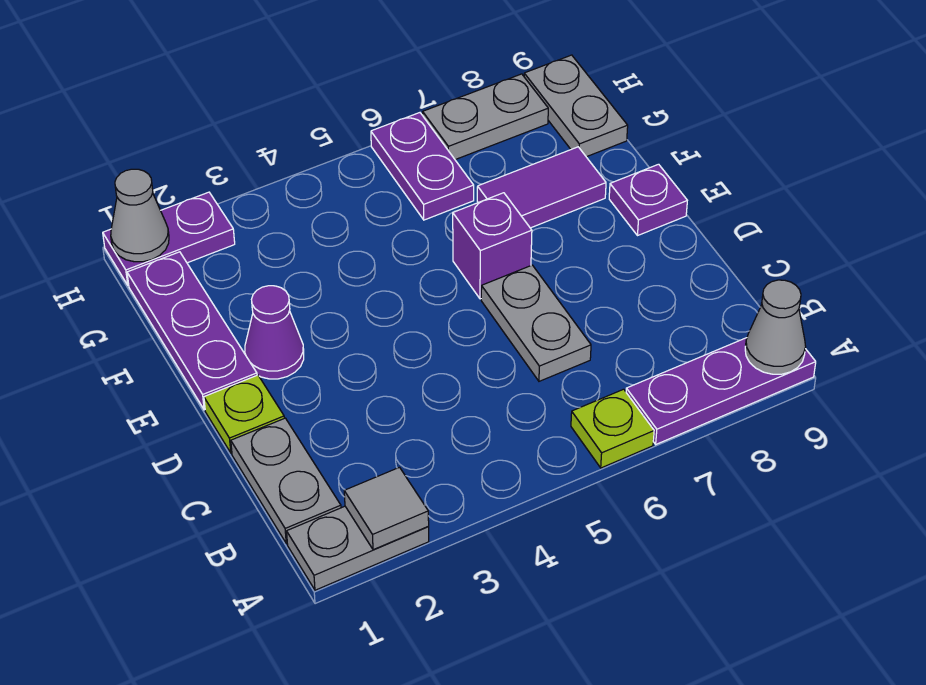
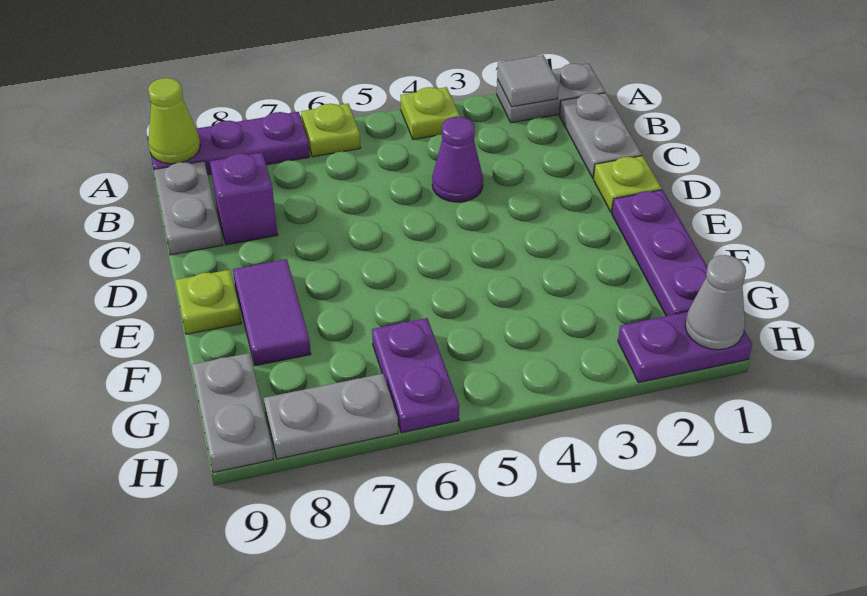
none -> lime 1x1 plate [400,87,460,140]
grey 1x1 cone [745,280,806,374] -> lime 1x1 cone [148,78,200,164]
grey 1x2 plate [481,265,591,381] -> grey 1x2 plate moved to [154,161,223,255]
purple 1x1 cone [245,286,304,379] -> purple 1x1 cone moved to [432,117,483,202]
purple 1x1 brick [453,193,532,299] -> purple 1x1 brick moved to [210,152,278,245]
purple 1x1 plate [609,164,687,236] -> lime 1x1 plate [175,270,241,334]
purple 1x2 tile [477,147,606,228] -> purple 1x2 tile turned to [233,259,311,366]

